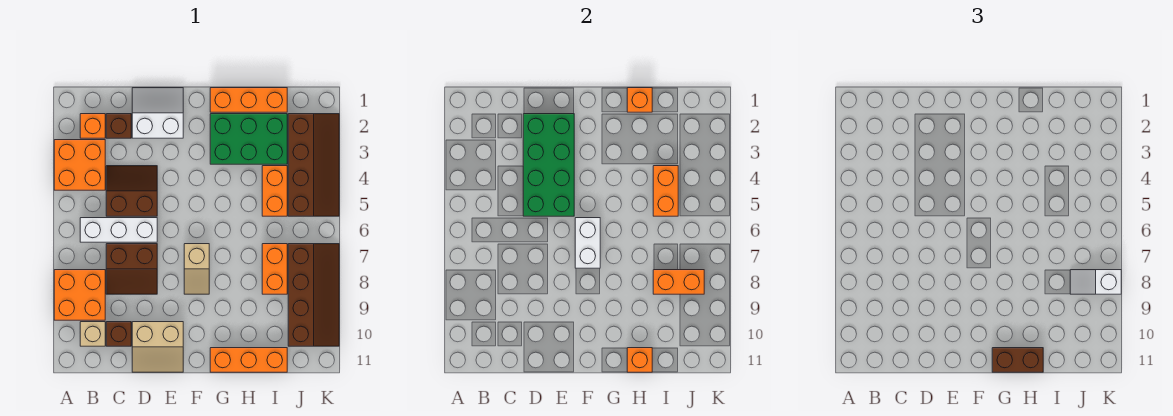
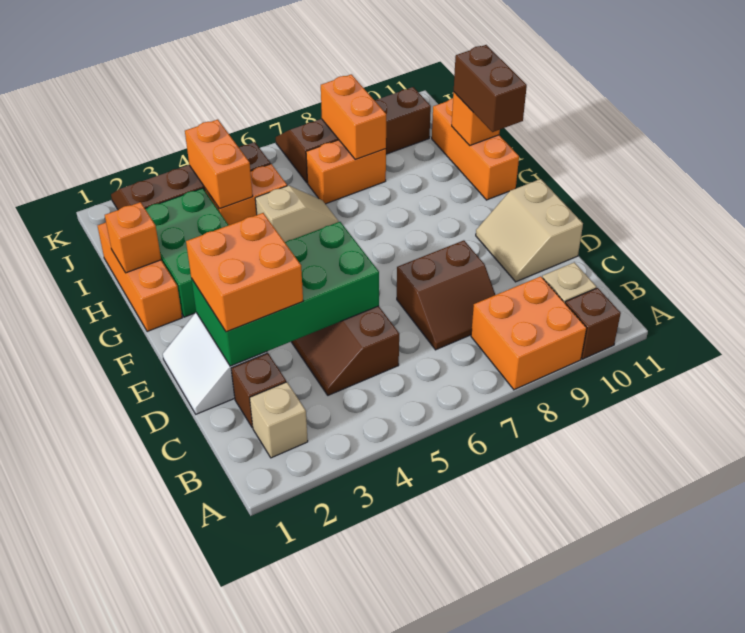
orange 2x2 brick [54,140,105,190] -> orange 2x2 brick moved to [186,213,303,332]
orange 1x1 brick [80,114,105,138] -> tan 1x1 brick [250,382,308,458]
white 1x3 brick [80,218,157,242] -> none
brown 2x2 slope [106,244,157,294] -> brown 2x2 slope turned to [397,240,495,350]
brown 1x1 brick [106,322,131,346] -> brown 1x1 brick moved to [565,288,621,359]
tan 2x2 slope [132,322,183,372] -> tan 2x2 slope turned to [476,179,583,282]
white 1x2 brick [575,218,600,268] -> none
tan 1x2 slope [184,244,209,294] -> tan 1x2 slope moved to [255,186,339,242]
orange 1x2 brick [653,166,678,216] -> orange 1x2 brick turned to [185,120,253,209]
white 1x2 slope [1070,270,1121,294] -> none

